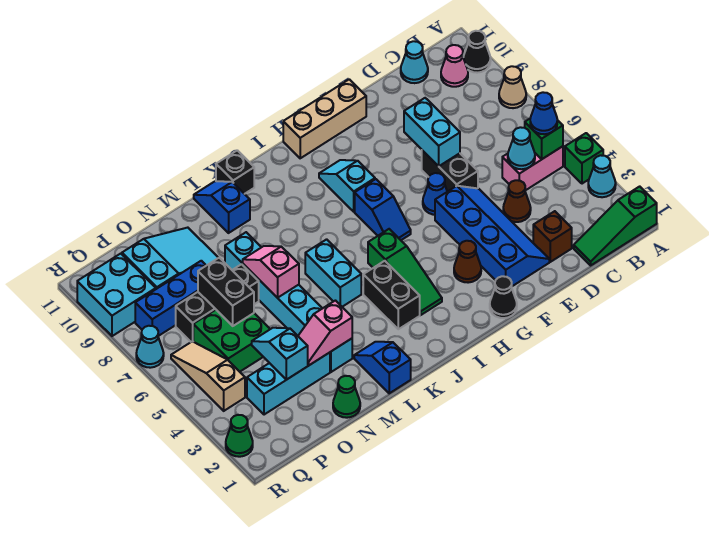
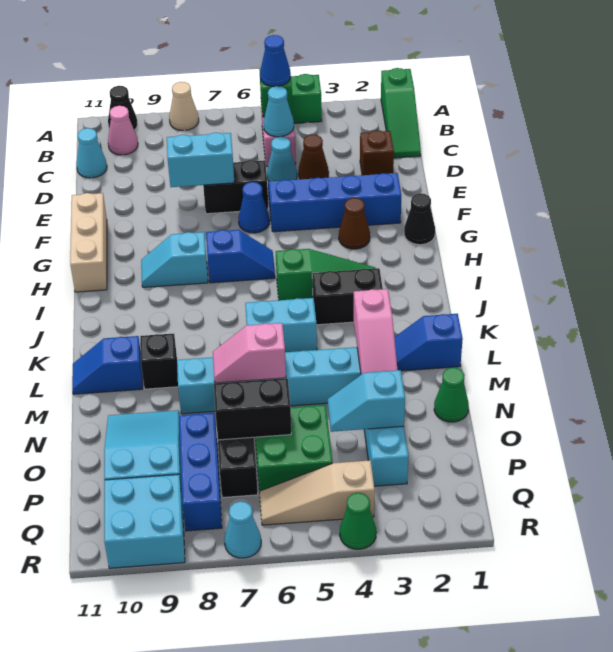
cyan 1x1 cone [588,155,616,197] -> cyan 1x1 cone moved to [267,137,297,182]
black 1x1 brick [216,150,254,194] -> black 1x1 brick moved to [140,334,178,389]
pink 1x2 slope [298,301,352,365] -> pink 1x3 slope [354,289,398,375]
green 1x1 cone [226,415,253,457] -> green 1x1 cone moved to [340,493,376,549]

